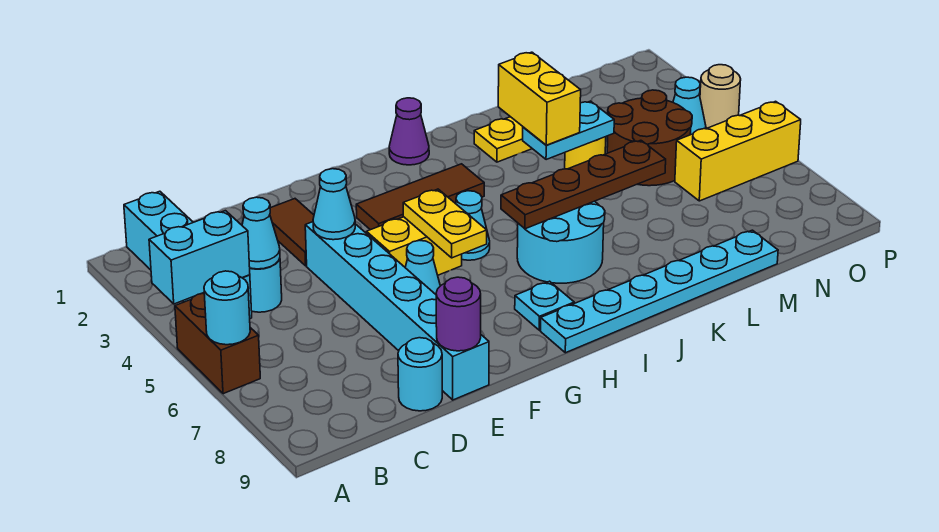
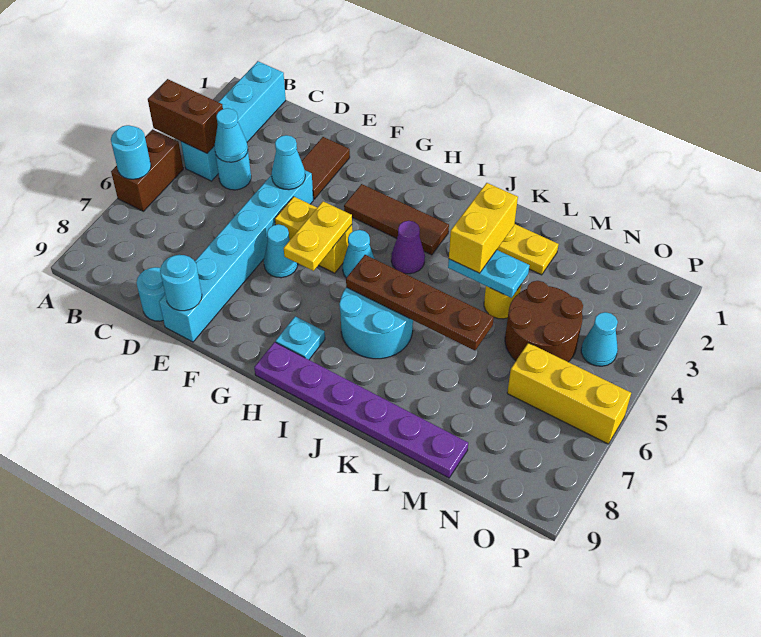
cyan 1x2 brick [149,211,250,304] -> brown 1x2 brick [148,79,223,153]
purple 1x1 round brick [436,277,481,351] -> cyan 1x1 round brick [160,255,202,311]
cyan 1x6 plate [541,230,778,353] -> purple 1x6 plate [254,342,468,478]
purple 1x1 cone [389,98,429,165] -> purple 1x1 cone moved to [391,221,425,274]
tan 1x1 round brick [700,65,741,128] -> none

